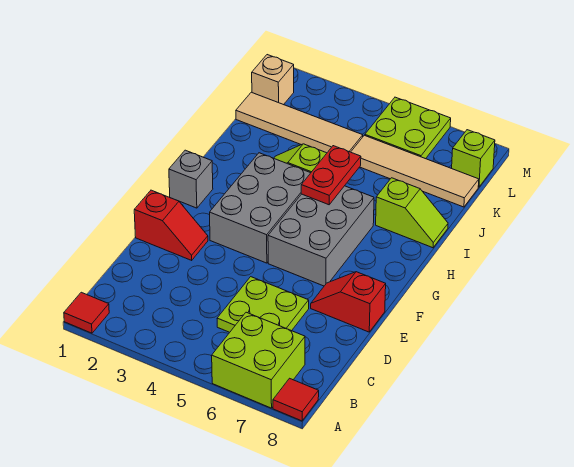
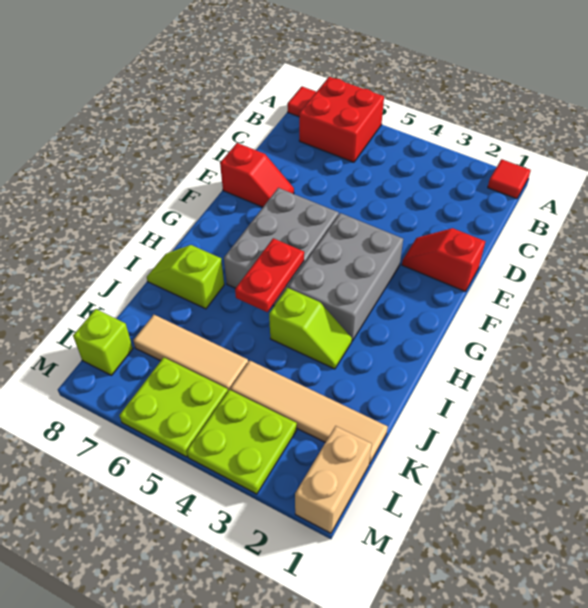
lime 2x2 brick [212,312,305,408] -> red 2x2 brick [299,77,384,162]
lime 2x2 plate [217,277,309,332] -> lime 2x2 plate moved to [187,390,297,494]
grey 1x1 brick [169,150,213,208] -> none
tan 1x4 tile [351,135,479,207] -> tan 1x3 tile [133,315,248,391]
tan 1x1 brick [252,55,294,105] -> tan 1x2 brick [295,426,372,533]

